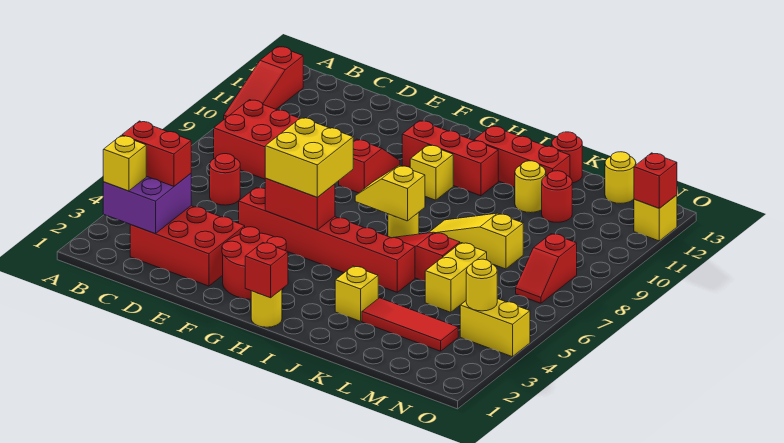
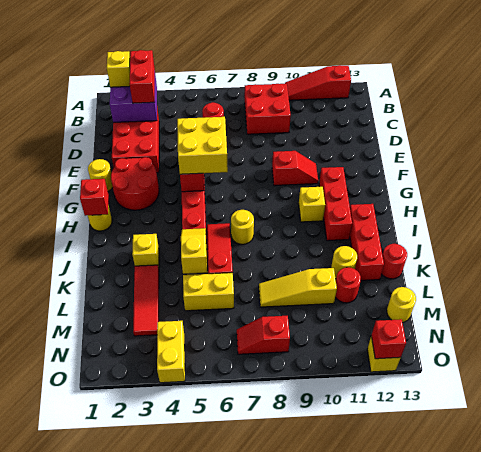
yellow 1x2 slope [355,165,425,221] -> yellow 1x2 slope moved to [181,228,207,274]
yellow 1x3 slope [429,213,523,269] -> yellow 1x3 slope turned to [259,268,337,307]
yellow 1x1 round brick [466,259,497,311] -> yellow 1x1 round brick moved to [88,159,113,191]

